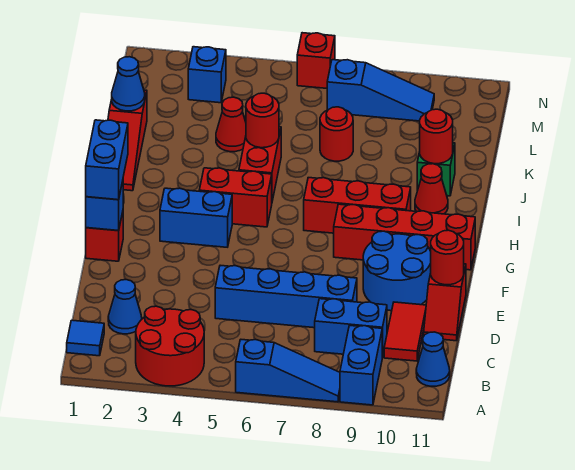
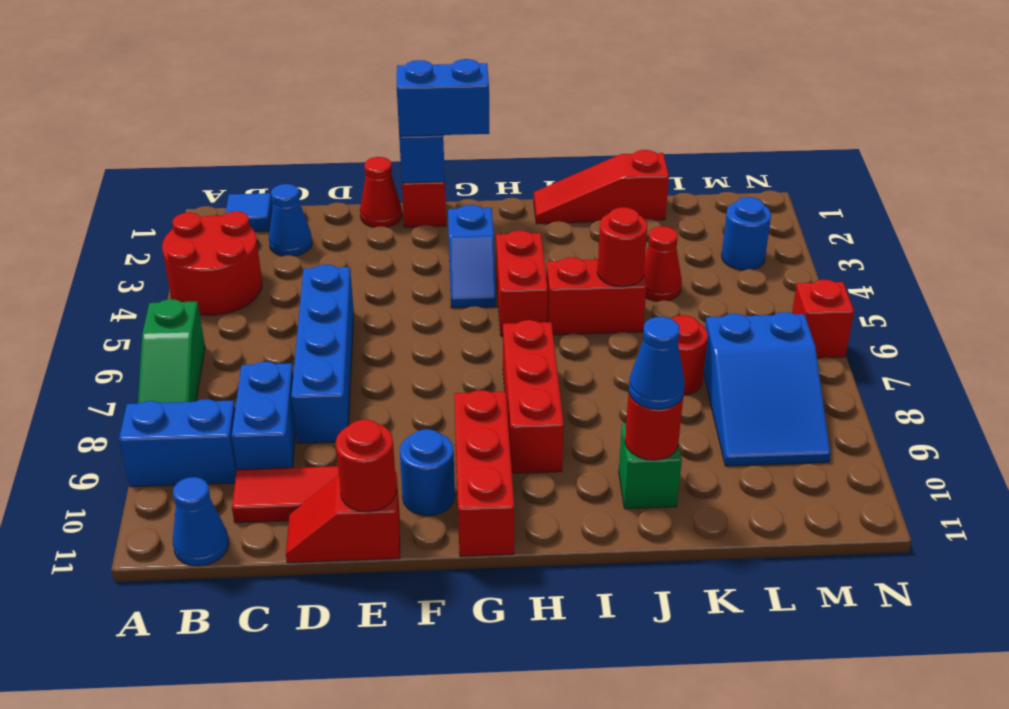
blue 1x3 slope [236,340,340,402] -> green 1x3 slope [138,299,205,404]
blue 2x2 round brick [363,231,431,311] -> blue 1x1 round brick [400,429,455,516]
blue 1x2 brick [160,188,232,247] -> blue 1x2 slope [448,205,496,308]
red 1x4 brick [334,204,475,270] -> red 1x3 brick [454,390,514,556]
red 1x1 cone [415,164,448,214] -> red 1x1 cone moved to [360,157,402,227]
blue 1x1 cone [112,57,145,111] -> blue 1x1 cone moved to [629,317,684,409]
blue 1x1 brick [188,47,226,103] -> blue 1x1 round brick [722,197,771,270]
blue 1x3 slope [327,60,434,121] -> blue 2x3 slope [703,312,831,466]

